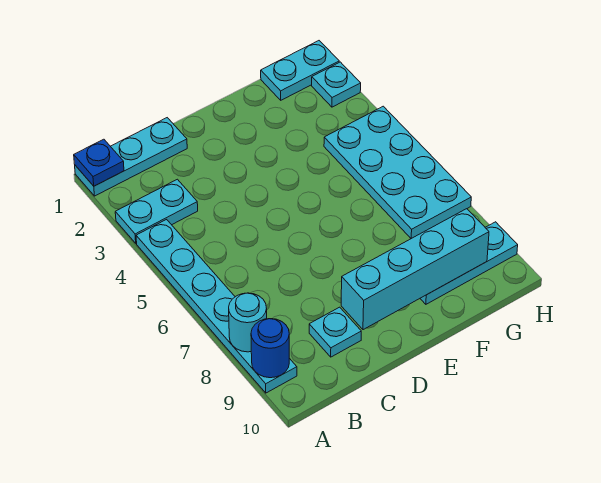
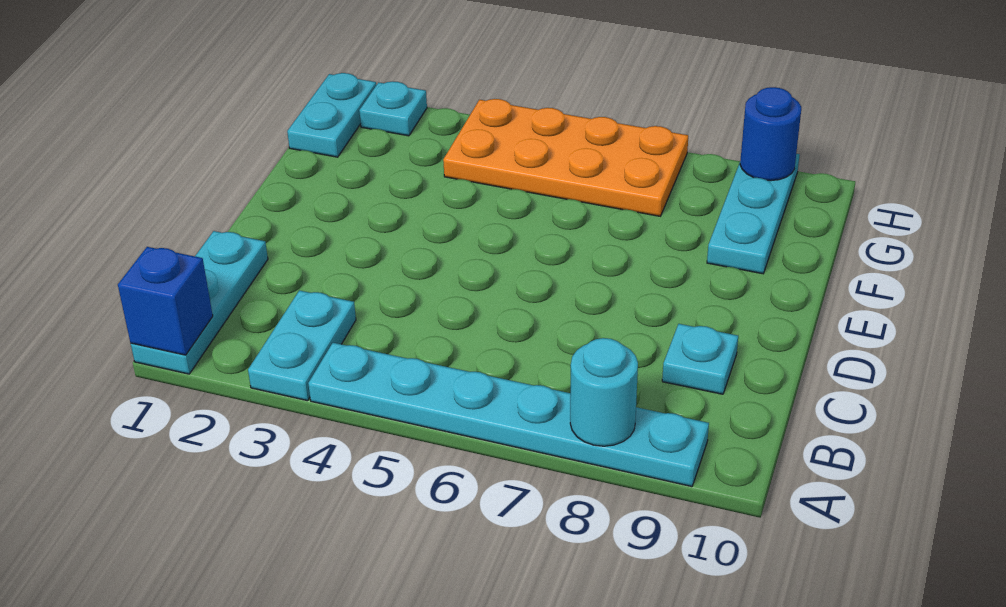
blue 1x1 plate [74,139,124,186] -> blue 1x1 brick [118,247,213,355]
blue 1x1 round brick [251,319,289,378] -> blue 1x1 round brick moved to [740,87,801,181]
cyan 1x4 brick [341,209,489,330] -> none
cyan 2x4 plate [324,106,471,238] -> orange 2x4 plate [443,99,688,216]

